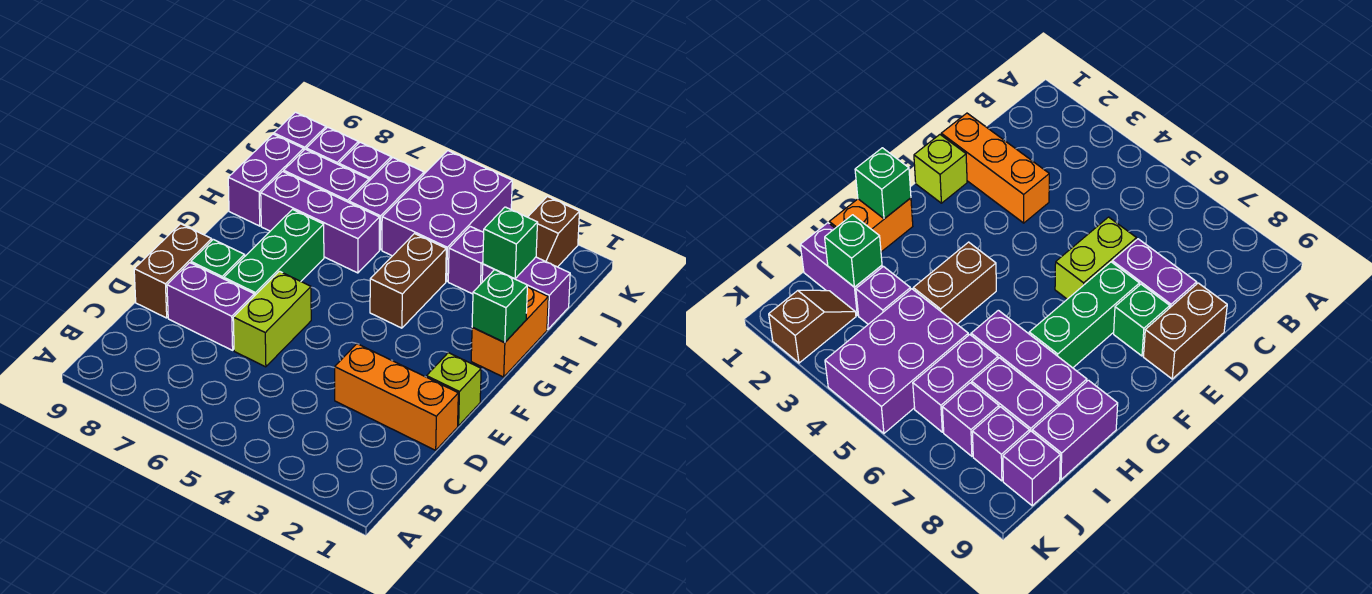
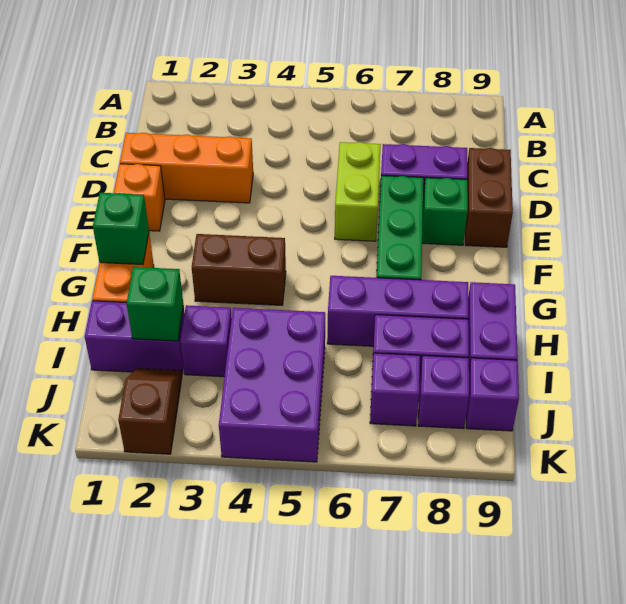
lime 1x1 brick [427,353,481,426] -> orange 1x1 brick [114,164,165,231]
brown 1x2 brick [370,234,446,328] -> brown 1x2 brick turned to [192,234,286,305]
purple 1x2 brick [349,158,424,250] -> none

